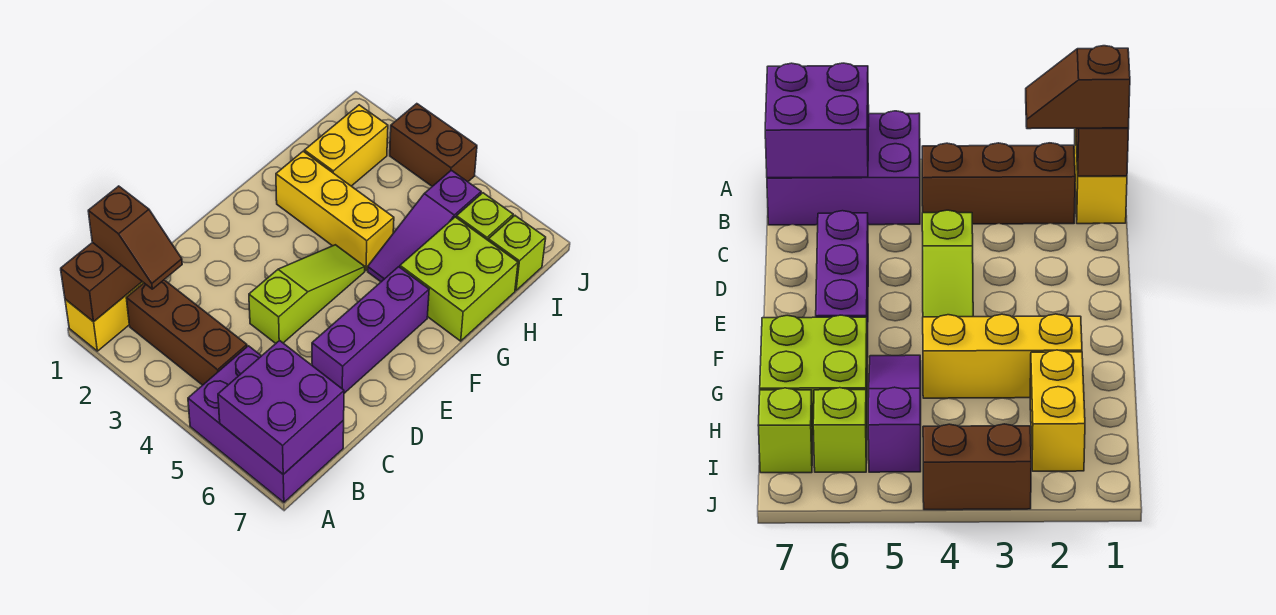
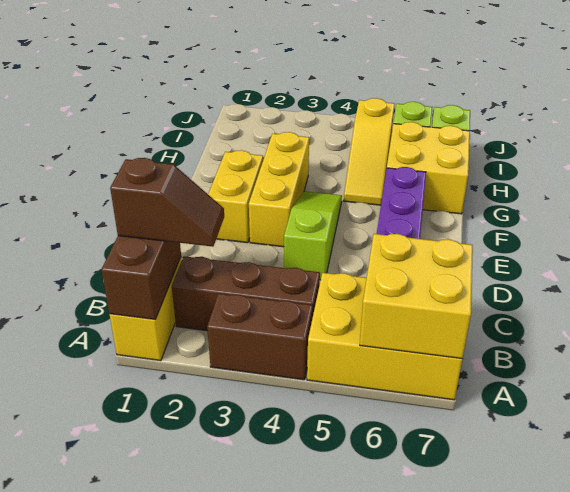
purple 2x3 brick [188,346,344,502] -> yellow 2x3 brick [307,273,462,400]
purple 2x2 brick [218,340,344,474] -> yellow 2x2 brick [360,234,473,359]
yellow 1x3 brick [276,151,394,270] -> yellow 1x3 brick turned to [249,132,309,247]
purple 1x3 slope [368,170,481,282] -> yellow 1x3 slope [344,98,394,205]
lime 2x2 brick [400,217,518,341] -> yellow 2x2 brick [387,122,470,214]
yellow 1x2 brick [304,105,388,186] -> yellow 1x2 brick moved to [208,150,263,243]
brown 1x2 brick [390,104,477,186] -> brown 1x2 brick moved to [207,294,313,380]

